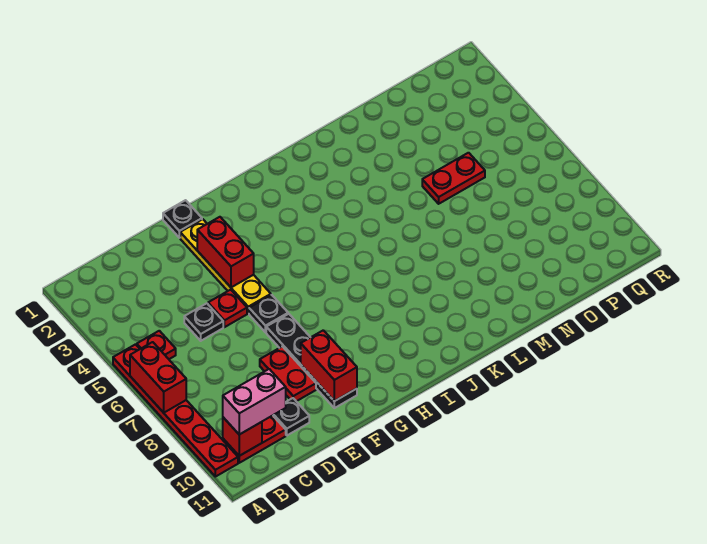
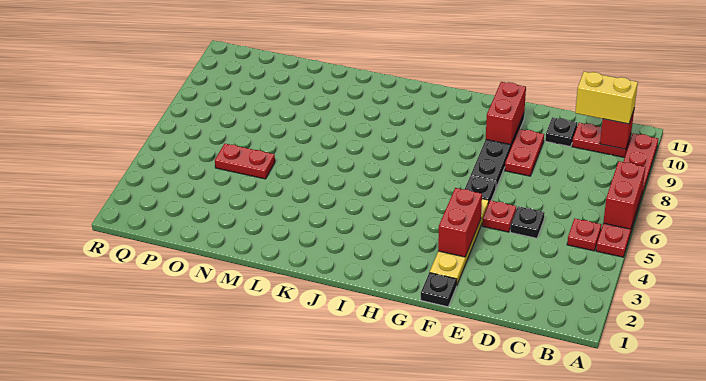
pink 1x2 brick [223,369,286,435] -> yellow 1x2 brick [575,72,638,124]

